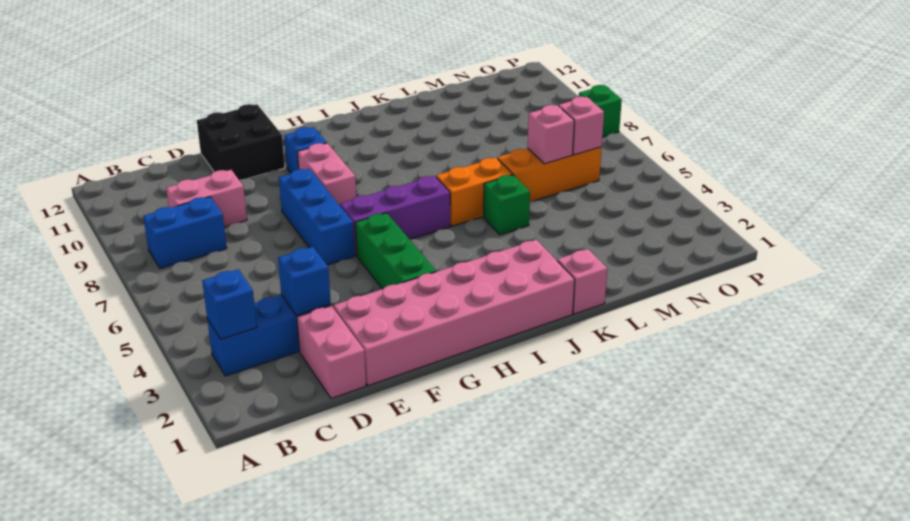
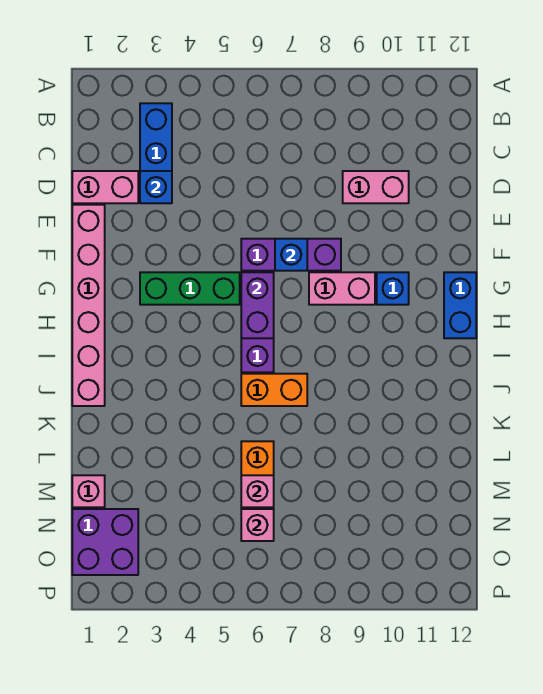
blue 1x1 brick [202,269,257,339] -> blue 1x1 brick moved to [275,239,307,271]
blue 1x2 brick [143,197,227,268] -> blue 1x2 brick moved to [444,272,476,338]
pink 1x2 brick [166,170,247,227] -> pink 1x2 brick turned to [343,171,409,203]
pink 2x6 brick [333,240,575,386] -> pink 1x6 brick [72,205,105,406]
black 2x2 brick [197,104,285,180] -> none
blue 1x3 brick [279,169,355,265] -> purple 1x3 brick [241,239,341,271]
none -> purple 1x2 brick [241,272,274,338]
orange 1x2 brick [436,158,512,226] -> orange 1x2 brick turned to [241,374,307,406]
pink 1x1 brick [557,249,607,314] -> pink 1x1 brick moved to [72,475,105,507]
green 1x1 brick [484,175,530,235] -> none
none -> purple 2x2 brick [72,509,138,575]
green 1x1 brick [579,85,622,137] -> none

